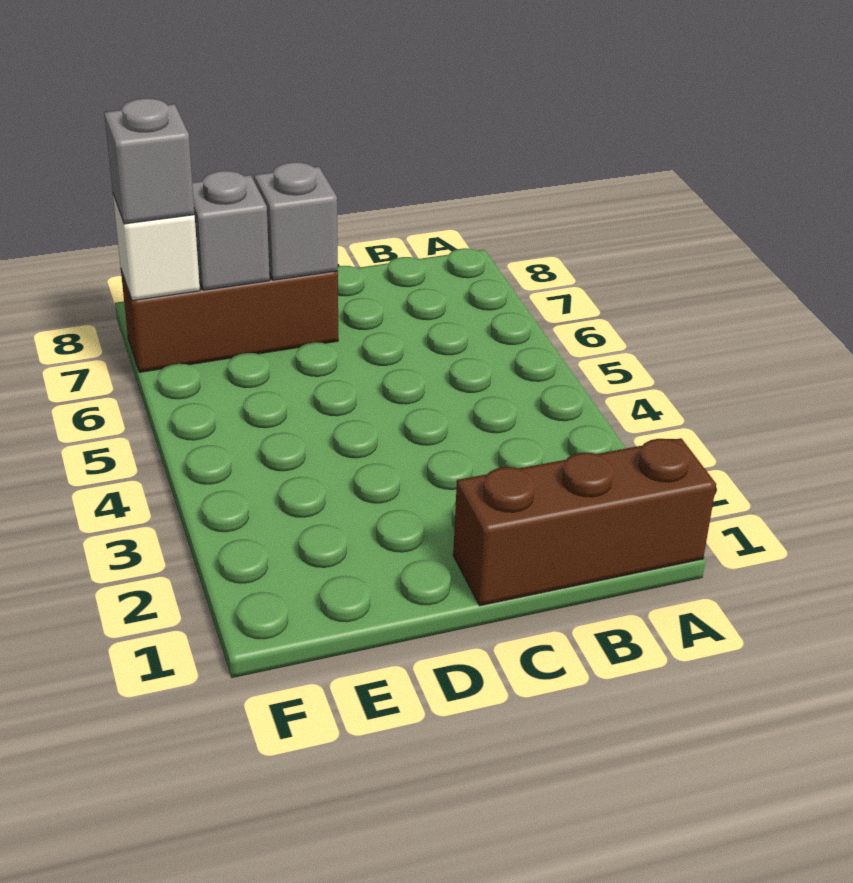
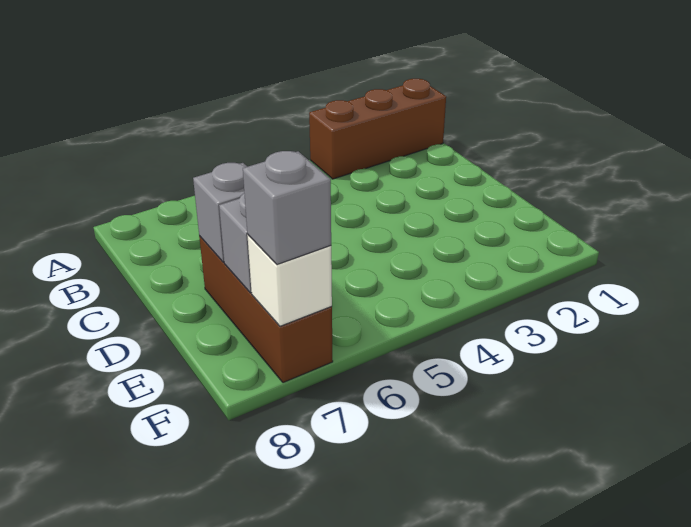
brown 1x3 brick [453,438,716,606] -> brown 1x3 brick turned to [309,79,446,179]

